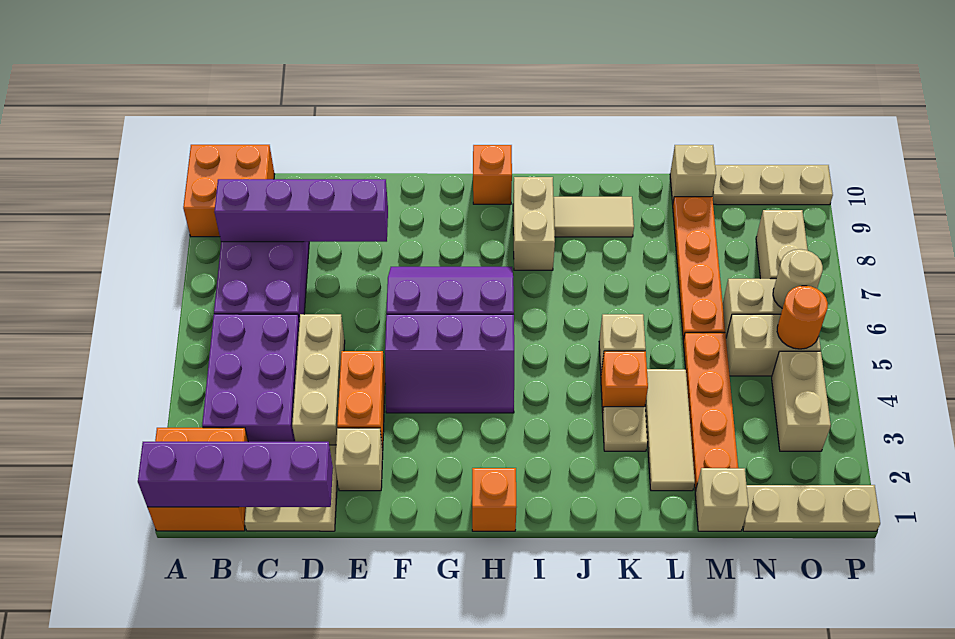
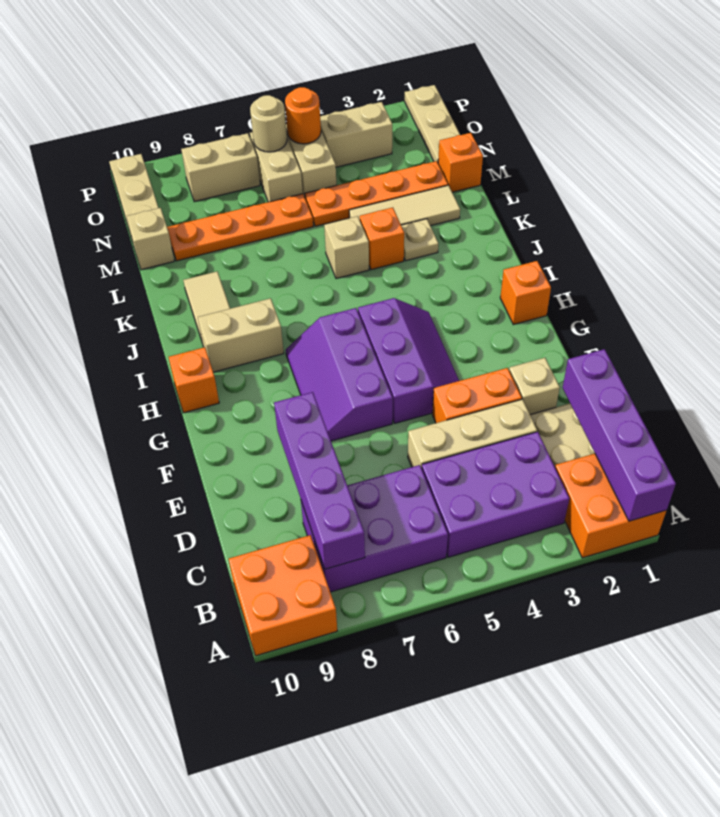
tan 1x1 brick [695,468,749,531] -> orange 1x1 brick [438,133,483,192]

